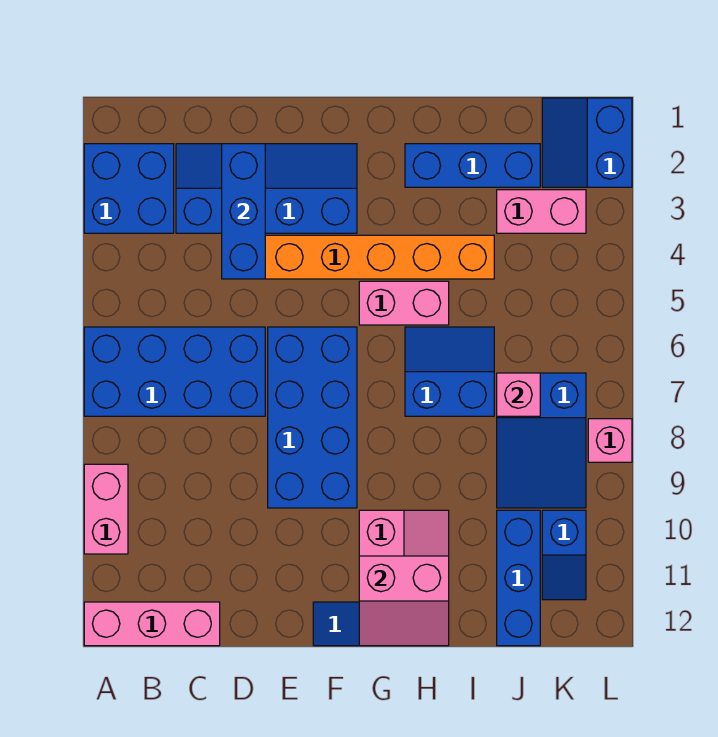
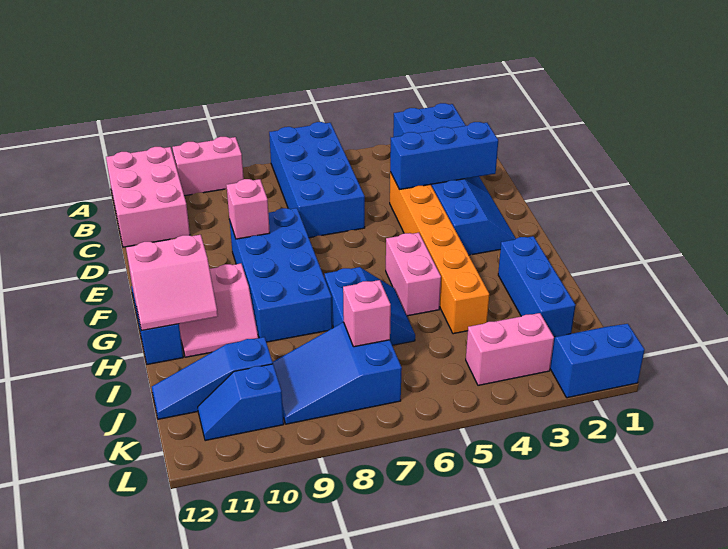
pink 1x3 brick [84,602,220,646] -> pink 2x3 brick [106,147,190,247]
blue 2x4 brick [268,327,357,508] -> blue 2x4 brick turned to [230,208,332,342]
pink 2x2 slope [359,556,449,646] -> pink 2x2 slope turned to [126,235,218,331]
pink 1x2 brick [497,190,586,233] -> pink 1x2 brick turned to [466,313,554,385]
blue 1x3 brick [497,510,540,646] -> blue 1x3 slope [152,337,273,419]
pink 1x1 brick [588,419,632,462] -> pink 1x1 brick moved to [226,179,270,239]

